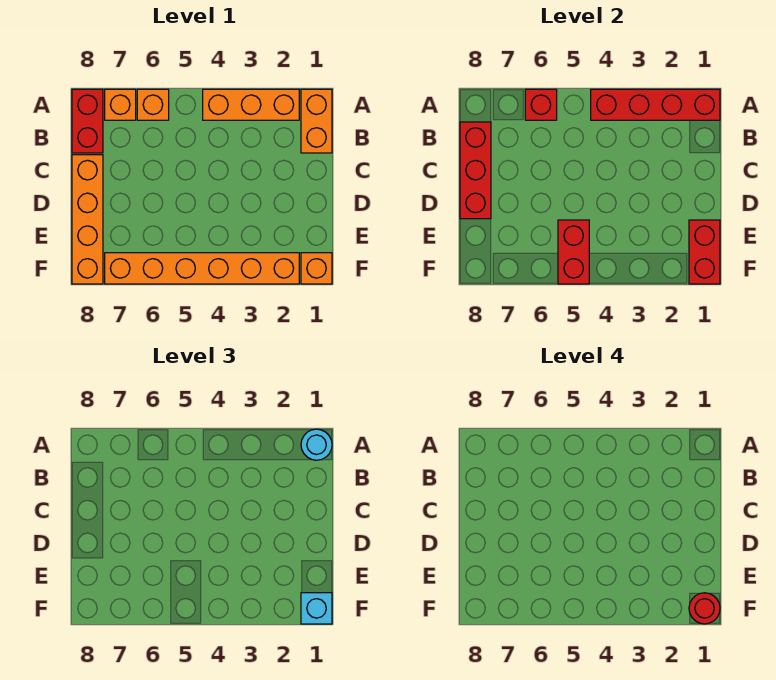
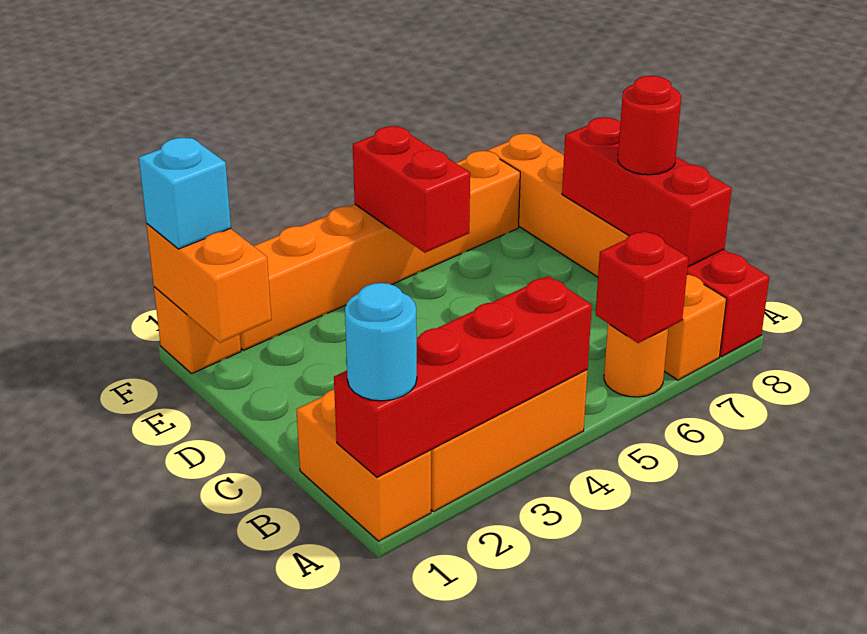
orange 1x1 brick [137,89,169,120] -> orange 1x1 round brick [604,324,668,397]
red 1x2 brick [689,220,720,284] -> orange 1x2 brick [147,224,271,343]
red 1x1 round brick [689,593,720,624] -> red 1x1 round brick moved to [618,76,681,175]

